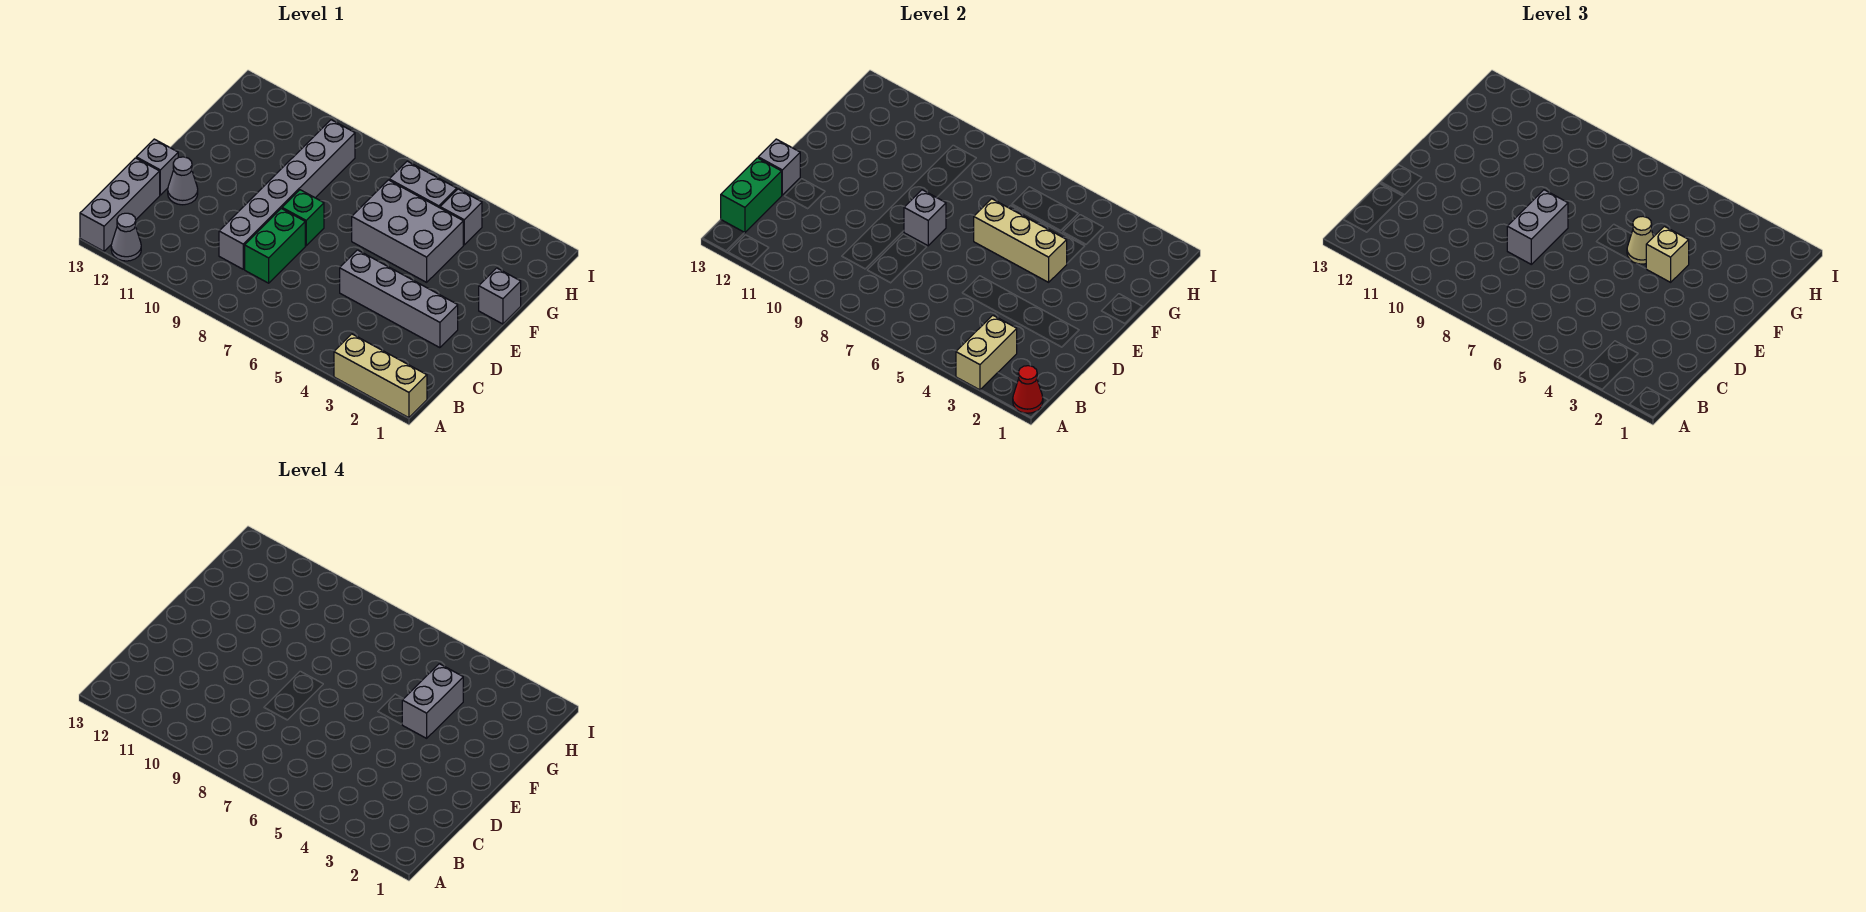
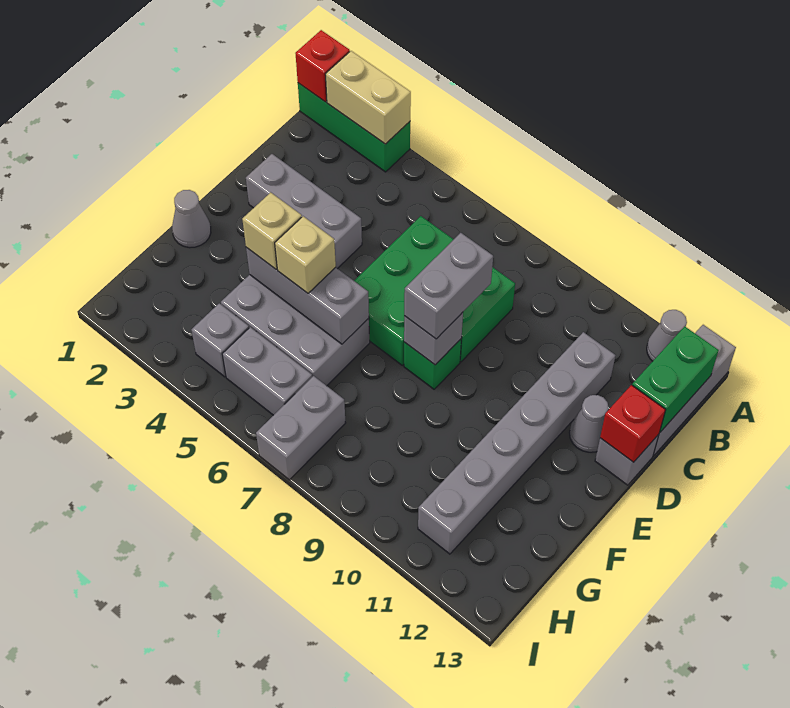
tan 1x3 brick [334,334,427,418] -> green 1x3 brick [298,83,410,172]
red 1x1 cone [1013,366,1043,413] -> red 1x1 brick [295,30,350,102]
tan 1x2 brick [956,315,1017,390] -> tan 1x2 brick turned to [325,51,411,144]
none -> green 2x3 brick [354,216,454,365]
grey 1x6 brick [219,120,355,269] -> grey 1x6 brick moved to [418,332,615,554]
grey 1x4 brick [340,250,458,348] -> grey 1x3 brick [246,154,362,269]
grey 1x1 brick [758,139,800,195] -> red 1x1 brick [600,385,666,462]
grey 1x1 brick [479,268,521,324] -> grey 1x1 cone [172,190,211,248]
tan 1x3 brick [974,199,1067,282] -> grey 1x3 brick [246,247,369,344]
grey 1x2 brick [402,664,463,738] -> grey 1x2 brick moved to [256,376,345,480]
tan 1x1 cone [1627,217,1654,264] -> tan 1x1 brick [275,216,336,293]

